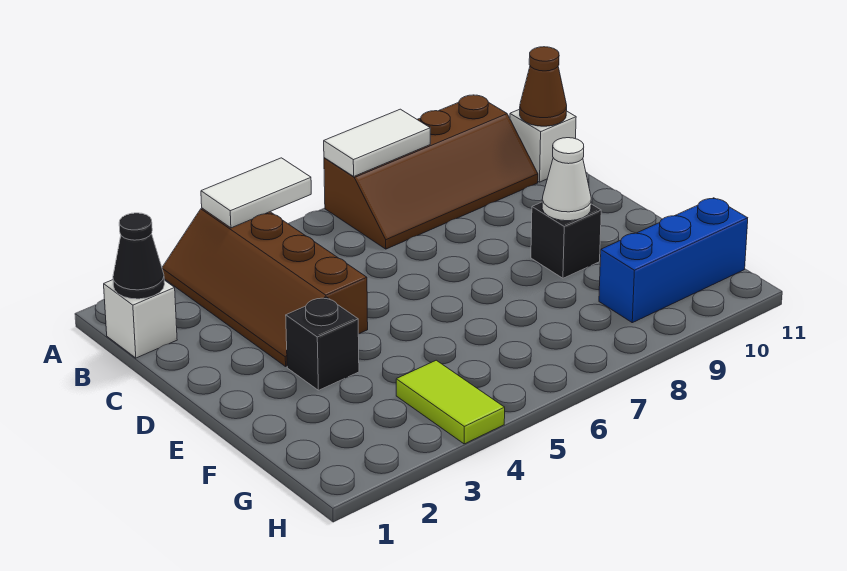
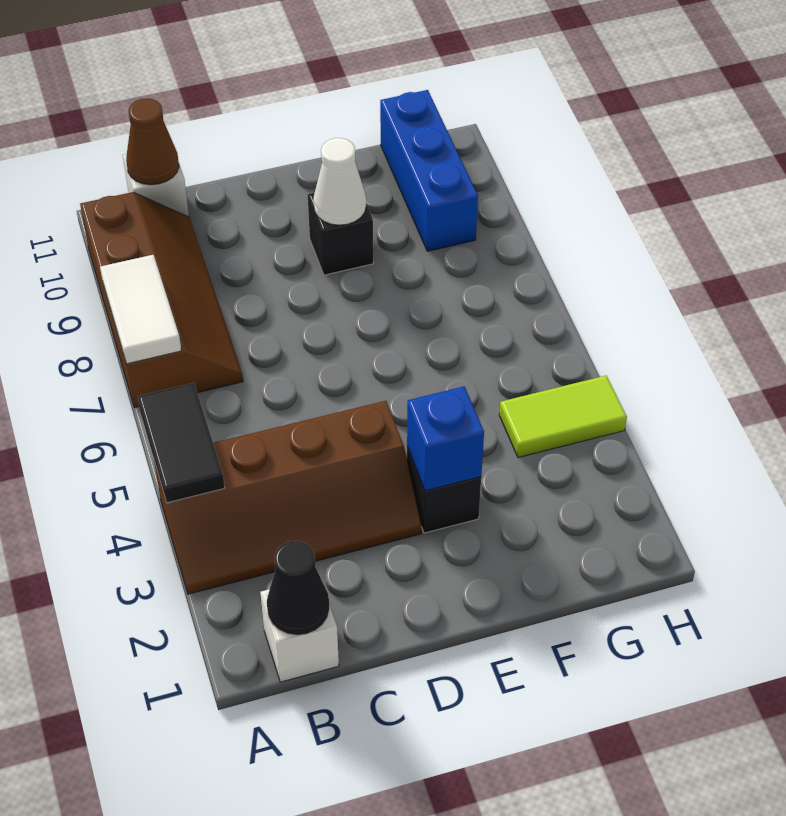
white 1x2 tile [201,158,311,228] -> black 1x2 tile [138,383,225,503]
none -> blue 1x1 brick [407,386,484,491]

